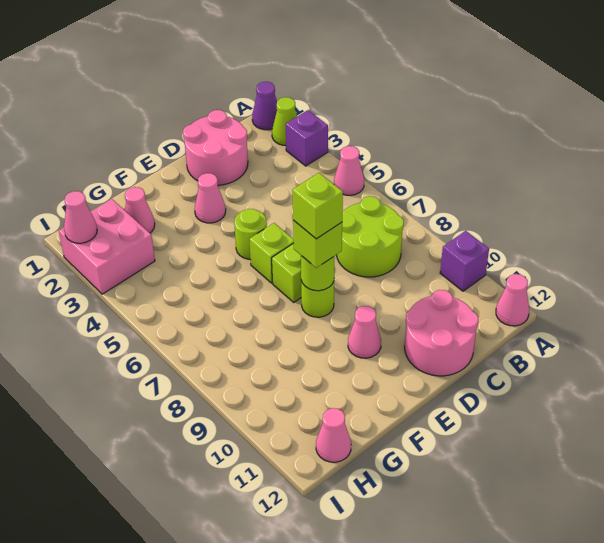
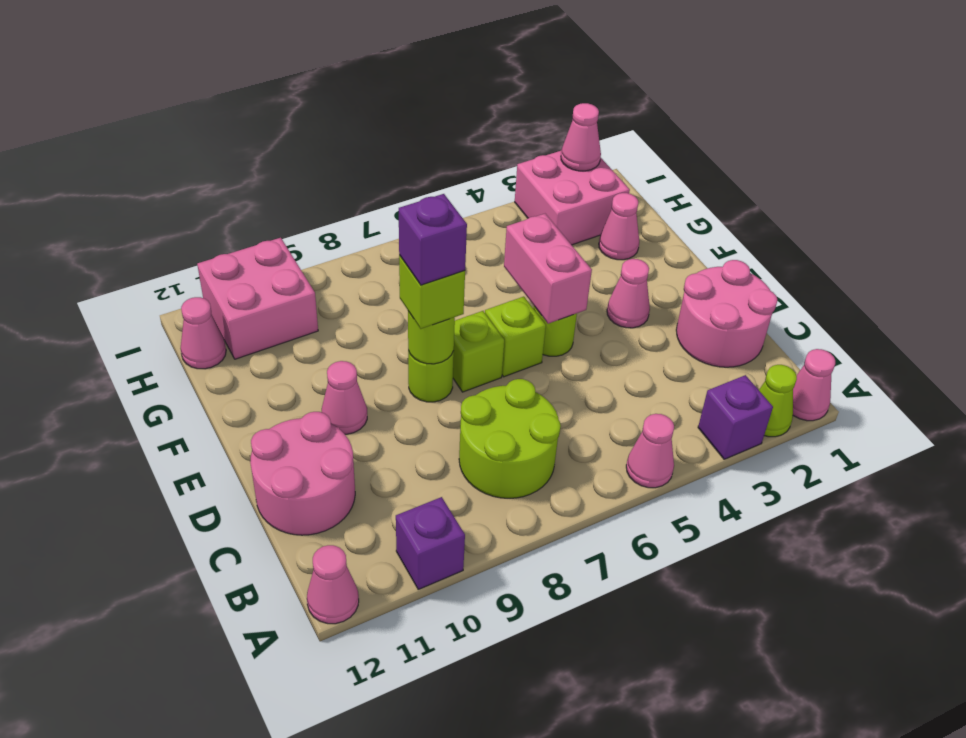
purple 1x1 cone [252,82,277,130] -> pink 1x1 cone [793,349,835,421]
none -> pink 1x2 brick [504,214,592,324]
lime 1x1 brick [292,173,343,239] -> purple 1x1 brick [399,194,467,285]
none -> pink 2x2 brick [197,238,318,359]

